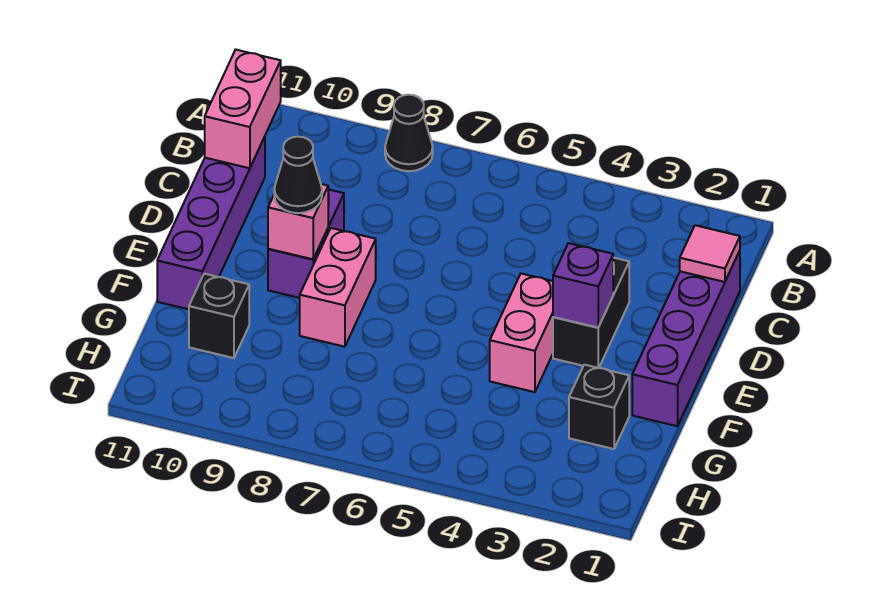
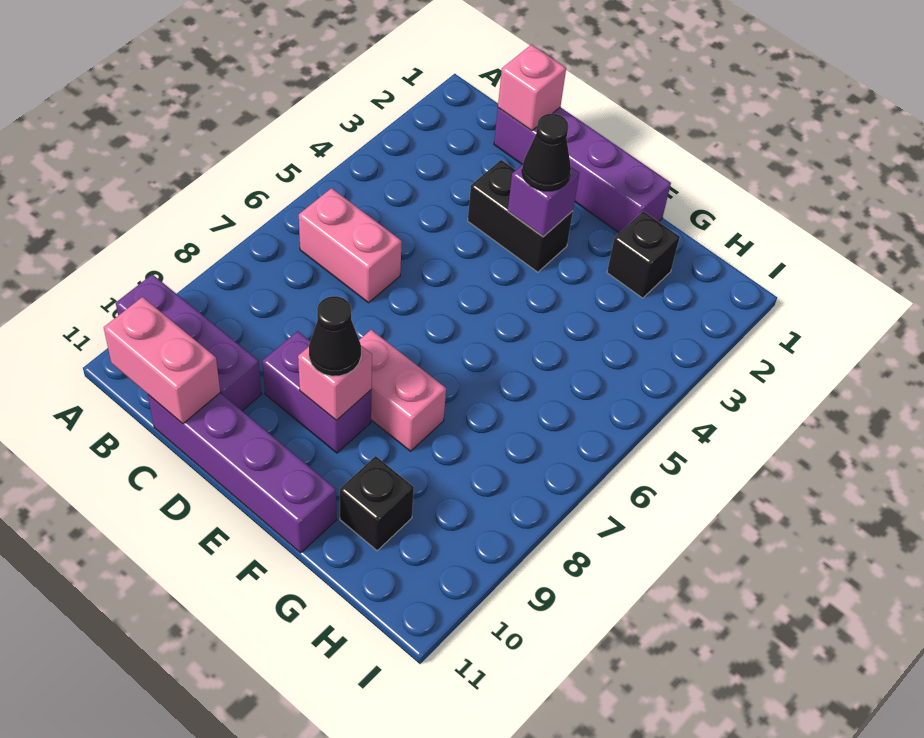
black 1x1 cone [385,95,433,171] -> black 1x1 cone moved to [522,114,571,191]
none -> purple 1x3 brick [116,274,261,411]
pink 1x1 tile [680,225,740,282] -> pink 1x1 brick [498,45,566,131]
pink 1x2 brick [490,274,553,392] -> pink 1x2 brick moved to [299,188,402,303]

